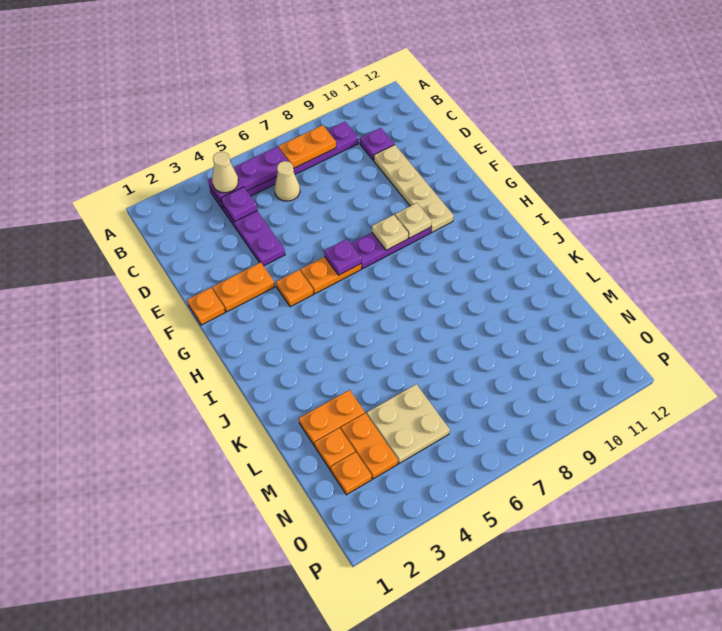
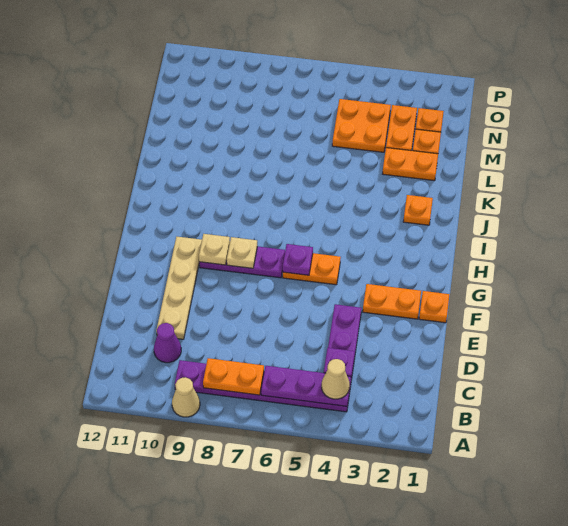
tan 1x1 cone [274,161,300,201] -> tan 1x1 cone moved to [172,377,200,417]
purple 1x1 plate [360,128,394,160] -> purple 1x1 cone [154,323,181,363]
orange 1x1 plate [276,270,313,307] -> orange 1x1 plate moved to [403,195,433,225]
tan 2x2 plate [367,384,450,464] -> orange 2x2 plate [332,99,391,152]

